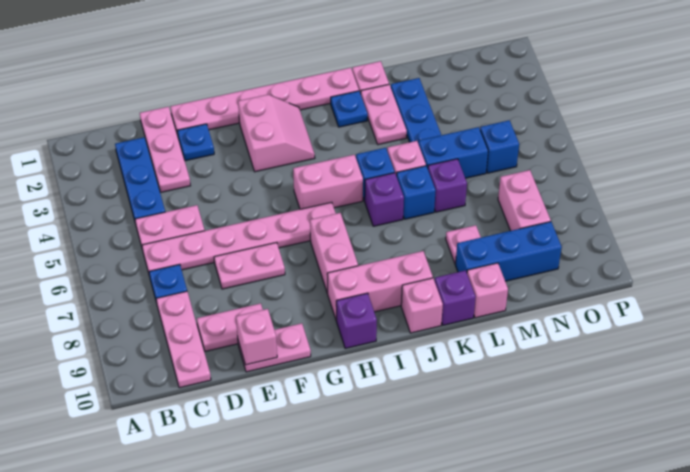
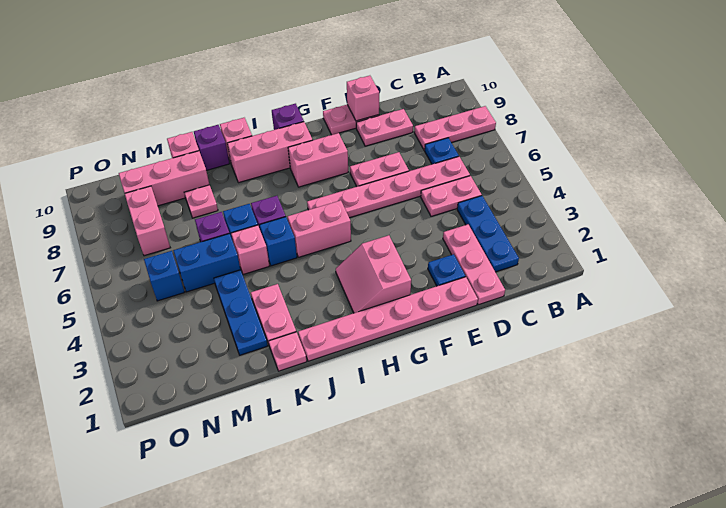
pink 1x3 plate [156,291,211,388] -> pink 1x3 plate turned to [414,106,496,150]
pink 1x2 brick [310,213,358,293] -> pink 1x2 brick turned to [288,133,348,187]
blue 1x1 plate [331,91,368,127] -> none
blue 1x3 brick [455,222,562,281] -> pink 1x3 brick [119,151,209,206]

